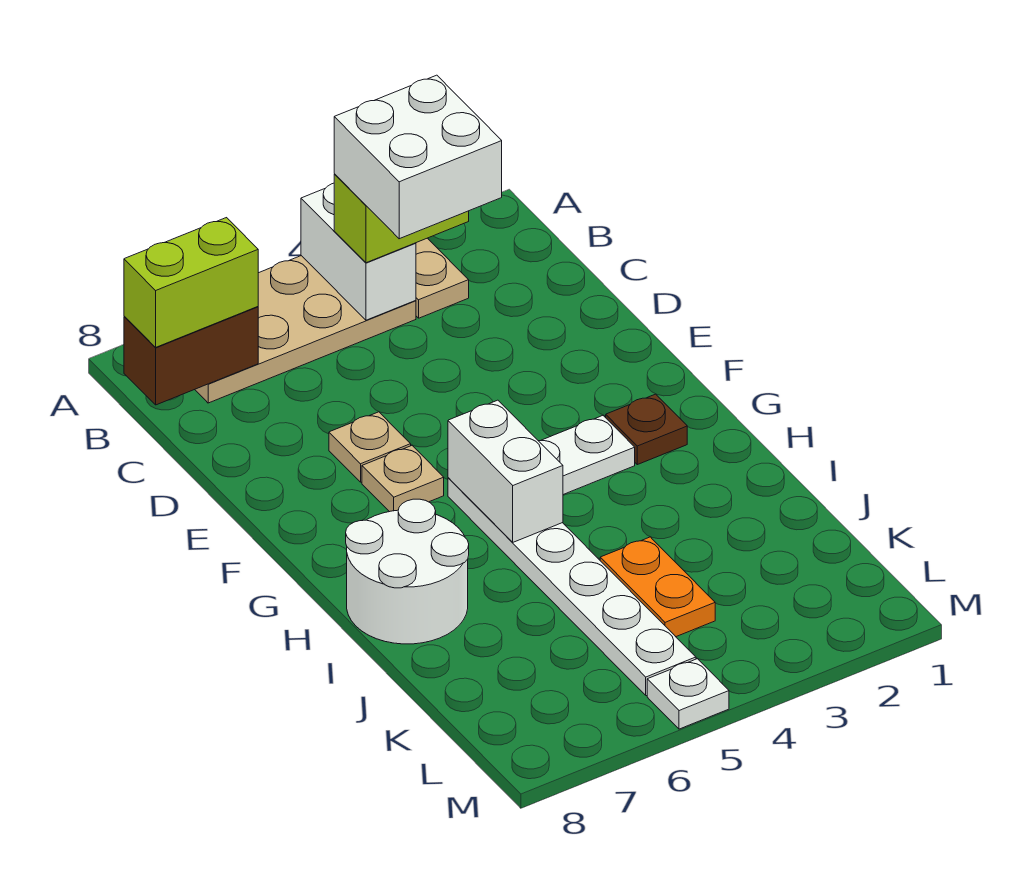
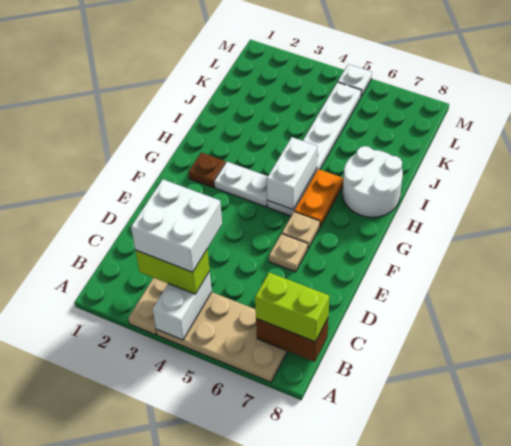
orange 1x2 plate [600,537,715,637] -> orange 1x2 plate moved to [295,169,343,226]

